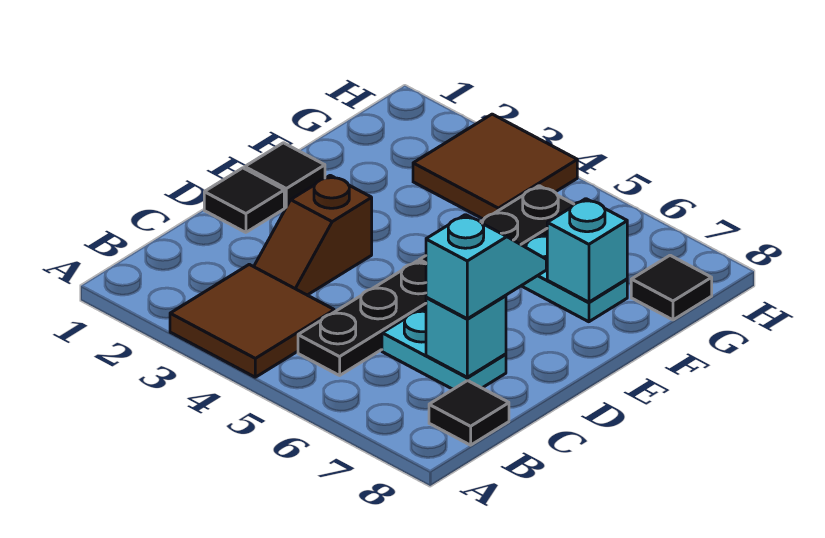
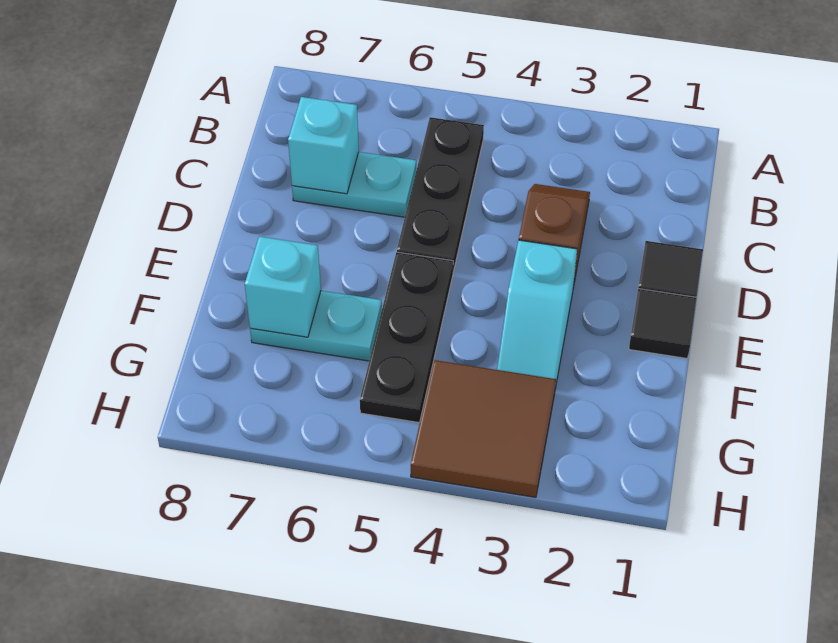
brown 2x2 tile [170,264,334,377] -> none
black 1x1 tile [429,381,509,445] -> none
cyan 1x2 slope [426,215,546,319] -> cyan 1x2 slope moved to [497,240,577,387]
black 1x1 tile [631,255,712,320] -> none

